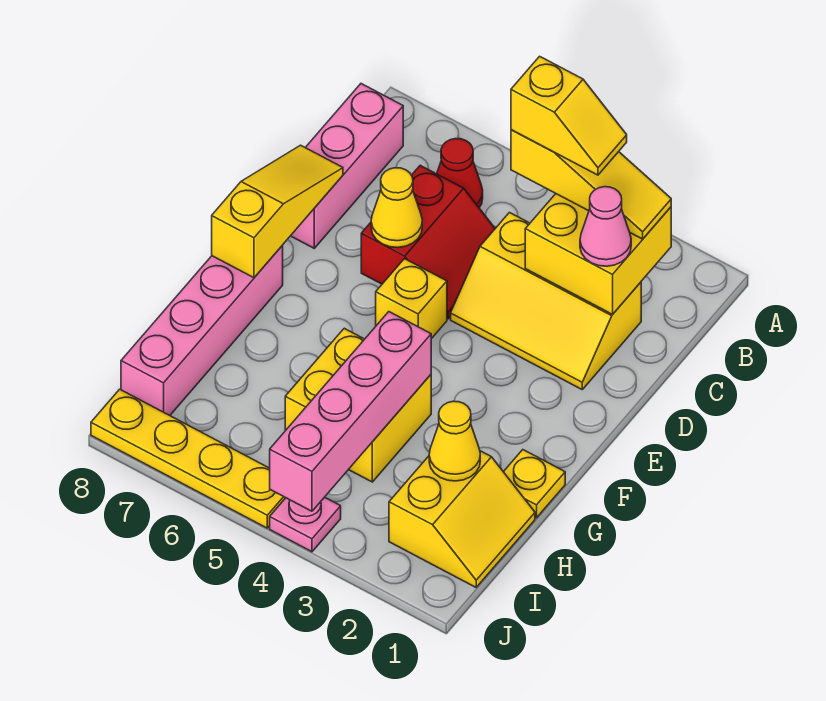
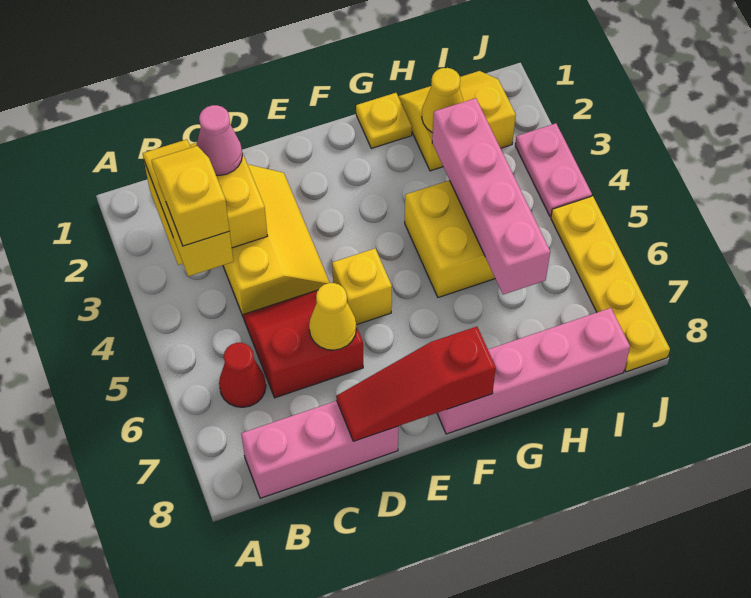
yellow 1x3 slope [212,145,343,278] -> red 1x3 slope [337,327,496,441]
pink 1x4 brick [270,312,431,511] -> pink 1x4 brick turned to [432,98,550,295]
pink 1x1 plate [270,497,341,552] -> pink 1x2 plate [515,123,592,217]

